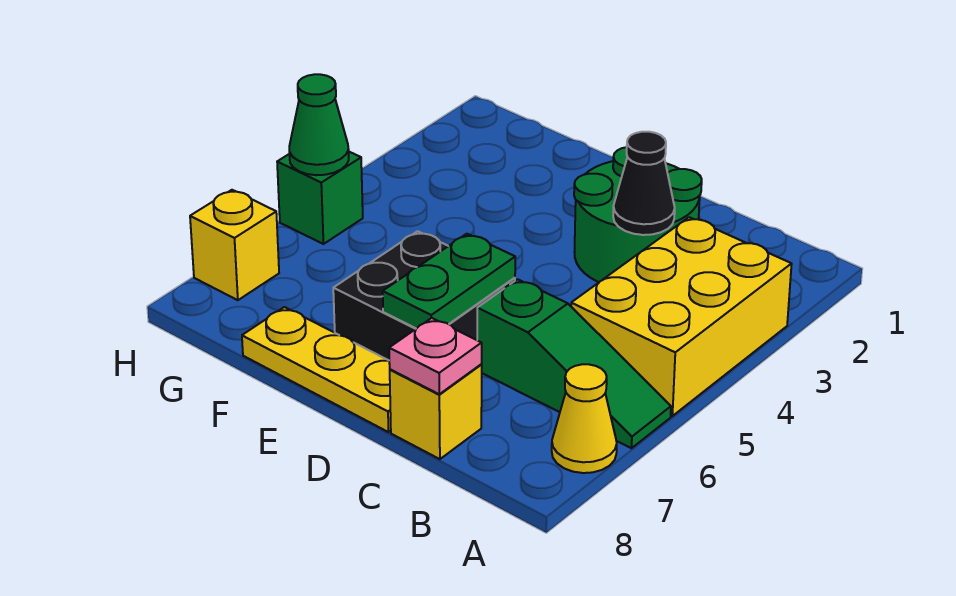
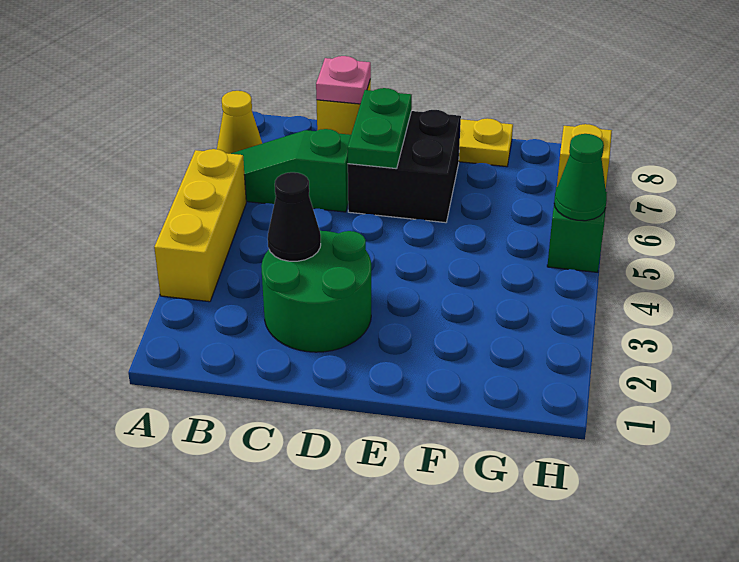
yellow 2x3 brick [571,217,792,416] -> yellow 1x3 brick [154,149,246,302]

